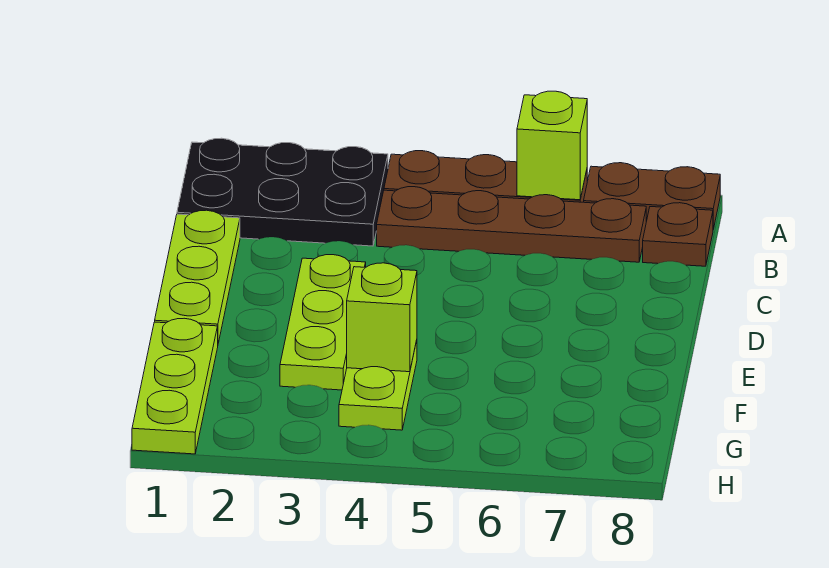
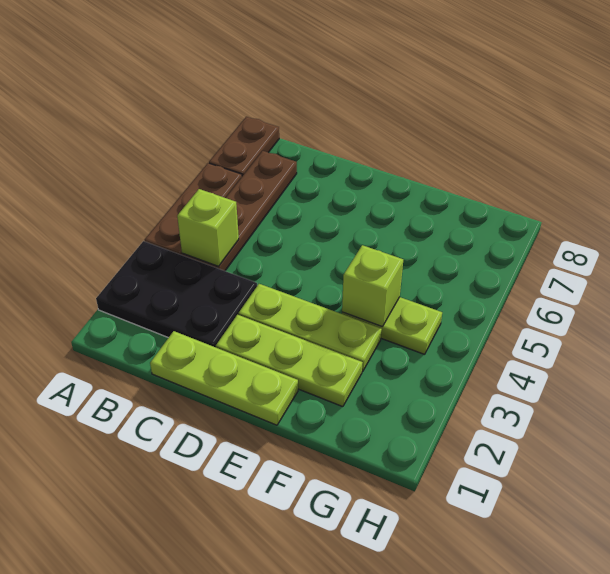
black 2x3 plate [177,138,388,246] -> black 2x3 plate turned to [96,241,257,347]
lime 1x1 brick [517,91,587,200] -> lime 1x1 brick moved to [177,189,239,267]
brown 1x1 plate [643,203,713,266] -> none
lime 1x3 plate [132,318,218,454] -> lime 1x3 plate moved to [216,315,363,407]

